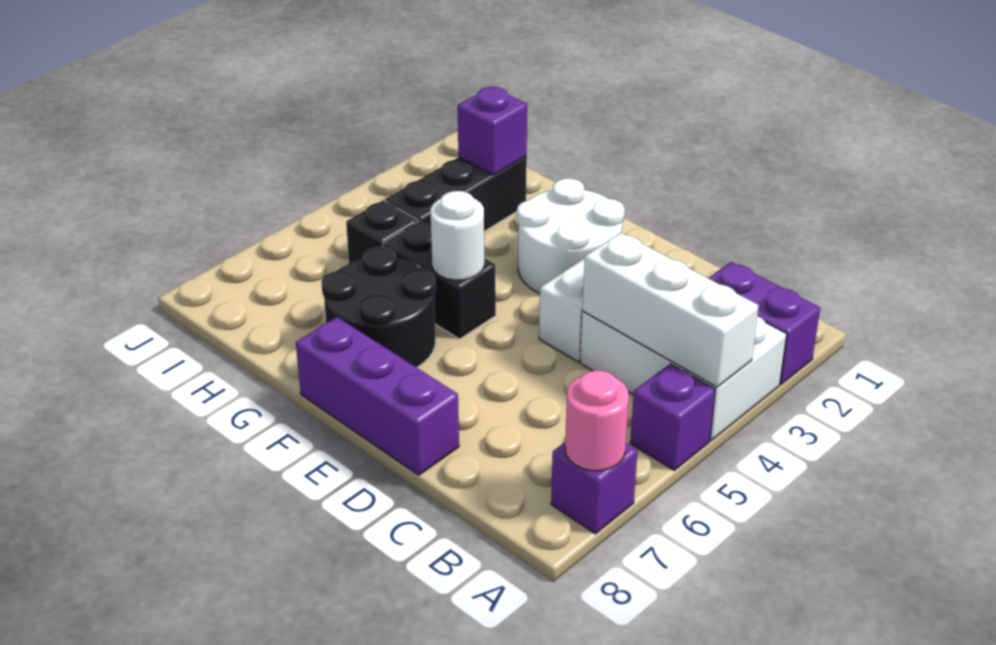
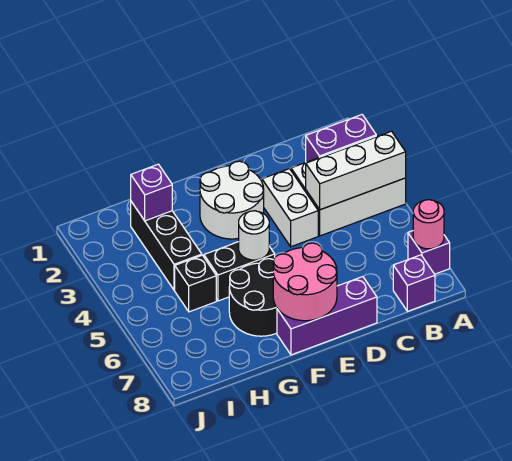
purple 1x1 brick [630,364,715,470] -> purple 1x1 brick moved to [393,255,435,311]
none -> pink 2x2 round brick [273,243,337,321]

